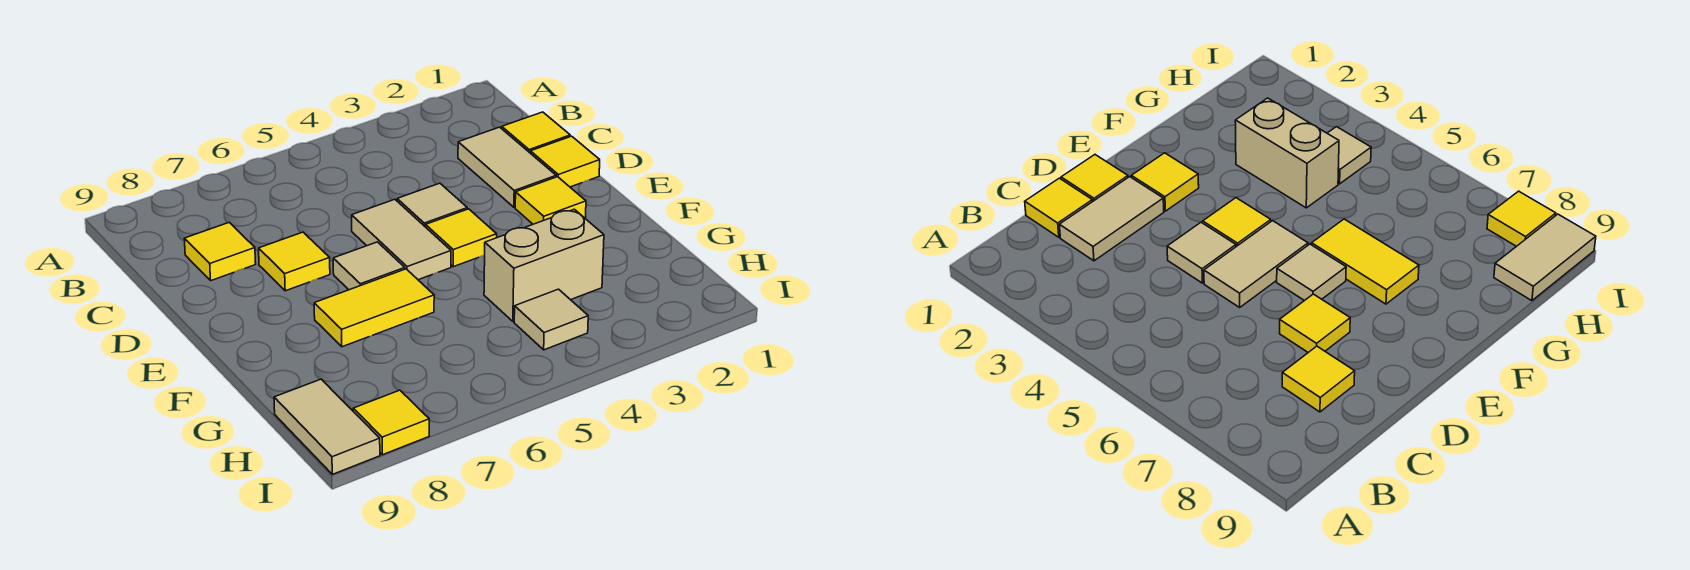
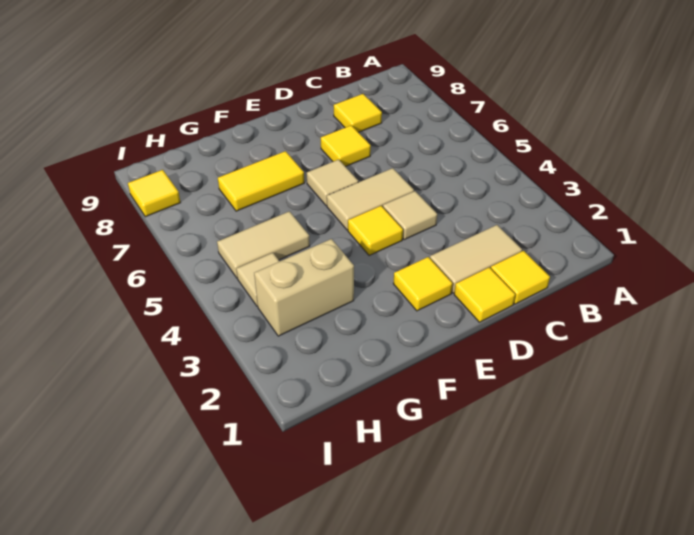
yellow 1x2 tile [314,269,434,347] -> yellow 1x2 tile turned to [218,151,304,211]
tan 1x2 brick [484,209,604,322] -> tan 1x2 brick turned to [254,239,354,336]
tan 1x2 tile [274,379,380,474] -> tan 1x2 tile moved to [217,211,310,278]

